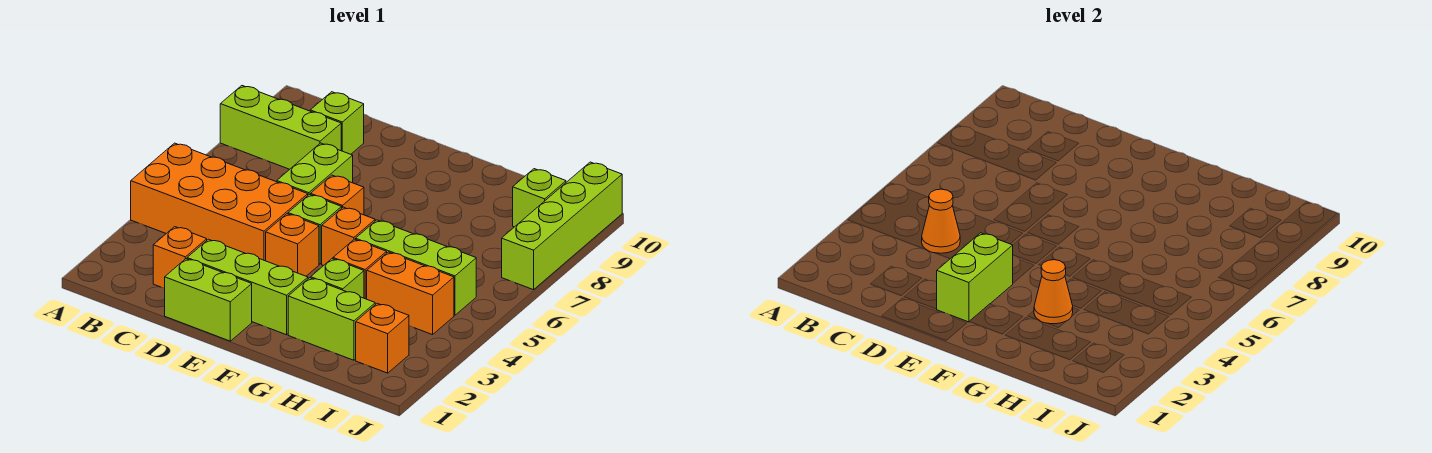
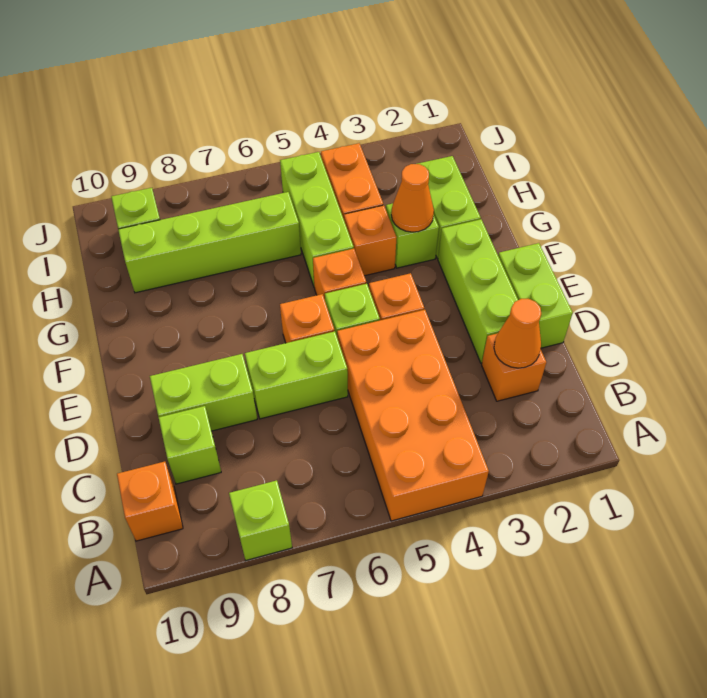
lime 1x3 brick [220,86,341,169] -> lime 1x1 brick [229,480,292,560]
orange 1x1 cone [922,189,960,253] -> orange 1x1 cone moved to [494,299,541,368]
lime 1x2 brick [937,233,1013,322] -> lime 1x2 brick moved to [150,354,257,431]
orange 1x1 brick [356,303,409,373] -> orange 1x1 brick moved to [117,462,183,541]
lime 1x4 brick [502,162,622,290] -> lime 1x4 brick moved to [118,192,301,293]

